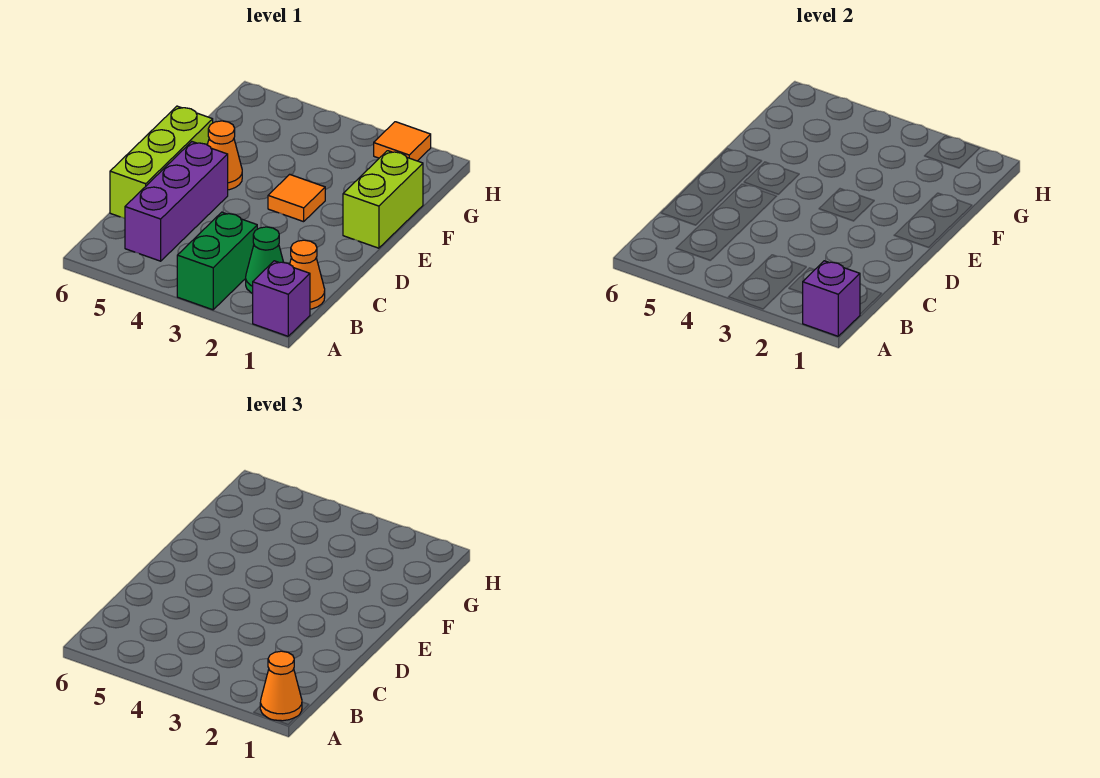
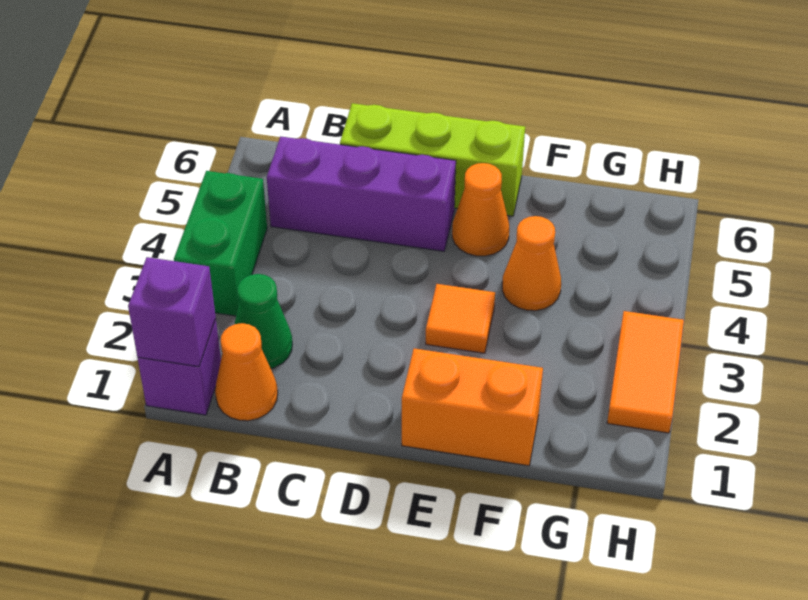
orange 1x1 cone [260,651,302,721] -> orange 1x1 cone moved to [502,216,561,311]
green 1x2 brick [177,212,257,310] -> green 1x2 brick turned to [174,171,267,316]
lime 1x2 brick [343,151,423,248] -> orange 1x2 brick [402,348,543,466]
orange 1x1 tile [374,122,431,161] -> orange 1x2 tile [607,311,684,433]

